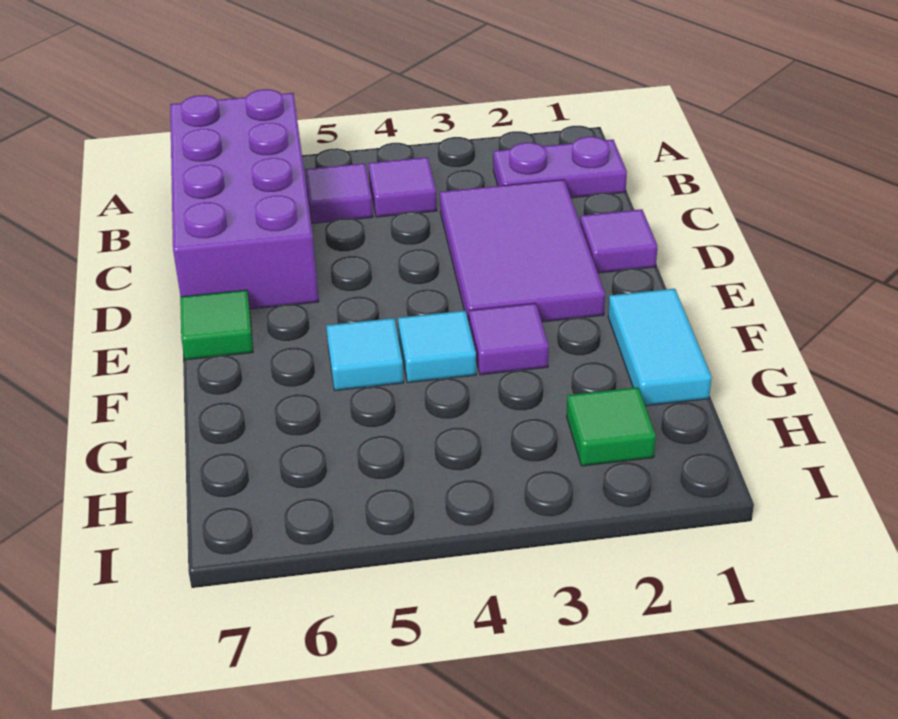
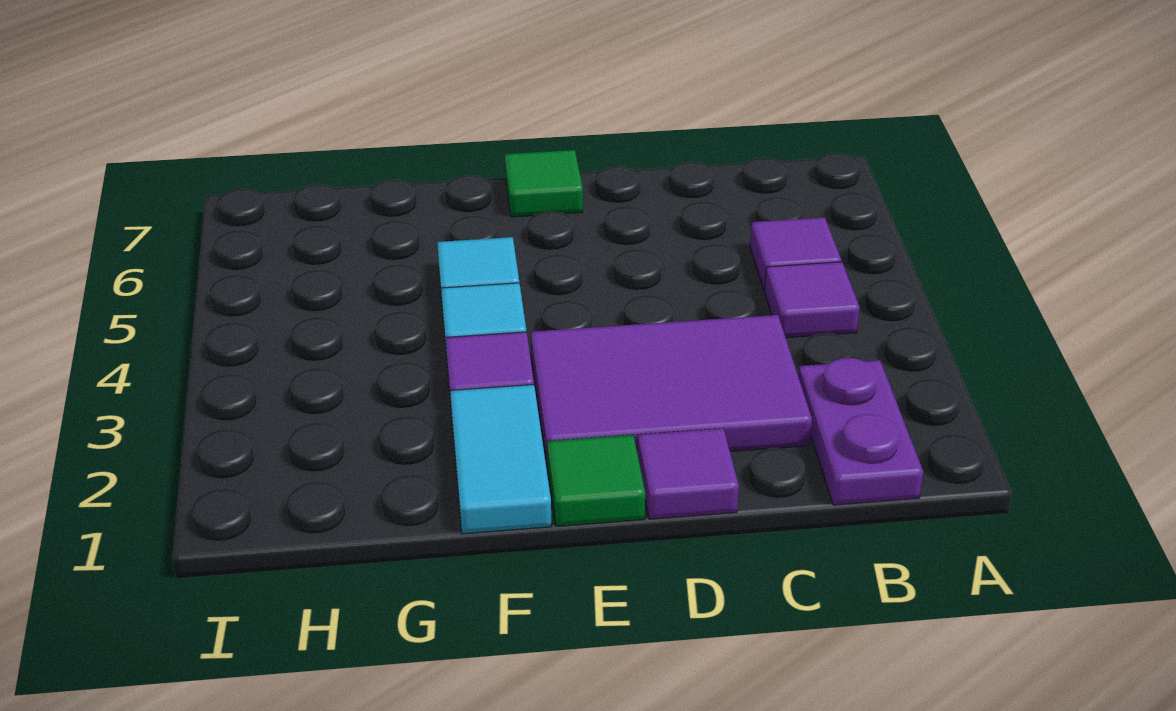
purple 2x4 brick [170,89,319,309] -> none
cyan 1x2 tile [608,289,712,406] -> cyan 1x2 tile turned to [450,385,551,534]
green 1x1 tile [567,387,656,466] -> green 1x1 tile moved to [547,435,645,526]

